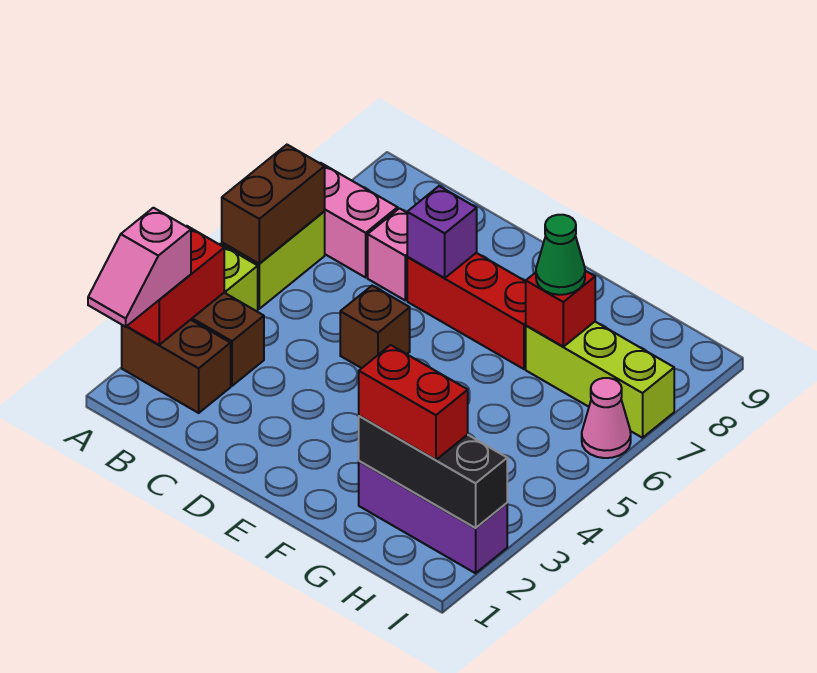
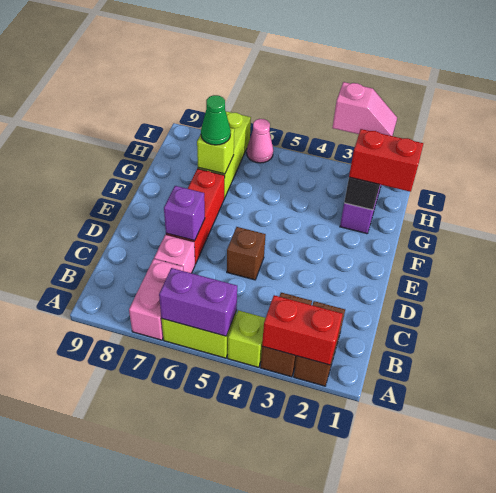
pink 1x2 slope [88,208,191,327] -> pink 1x2 slope moved to [332,82,397,136]
brown 1x2 brick [222,145,325,263] -> purple 1x2 brick [159,268,237,336]
red 1x2 brick [359,345,468,460] -> red 1x2 brick turned to [349,129,423,192]
red 1x1 brick [526,271,595,347] -> lime 1x1 brick [197,128,234,174]

